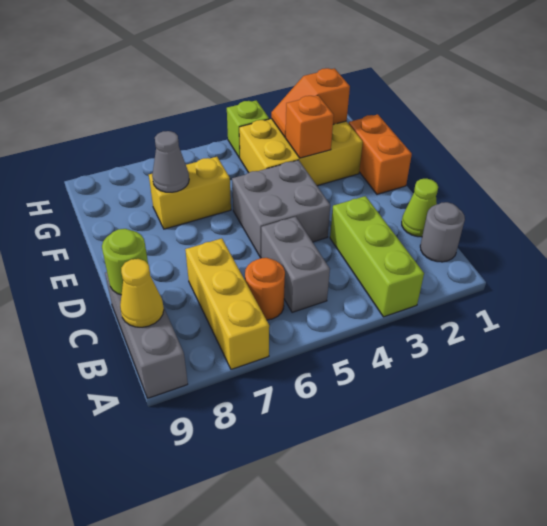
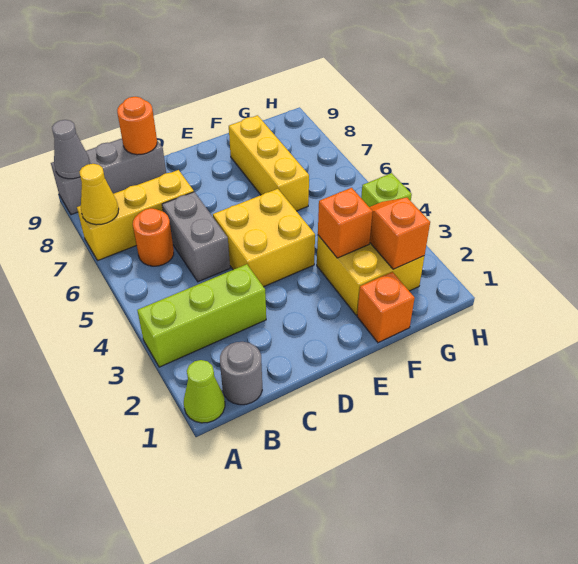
grey 1x2 brick [261,217,330,312] -> grey 1x2 brick turned to [162,192,230,282]
yellow 1x1 cone [120,259,164,327] -> yellow 1x1 cone moved to [79,164,119,225]
lime 1x1 cone [402,179,438,237] -> lime 1x1 cone moved to [184,360,225,423]
lime 1x1 round brick [102,229,148,295] -> orange 1x1 round brick [117,97,157,155]
grey 2x2 brick [232,160,330,258] -> yellow 2x2 brick [213,189,315,287]
orange 1x2 brick [349,114,412,194] -> orange 1x1 brick [357,272,415,343]
yellow 2x3 brick [239,119,363,186] -> yellow 2x2 brick [317,235,424,315]
yellow 1x2 brick [149,157,231,229] -> yellow 1x3 brick [229,115,309,211]
grey 1x1 cone [152,131,189,192] -> grey 1x1 cone moved to [52,120,90,179]

